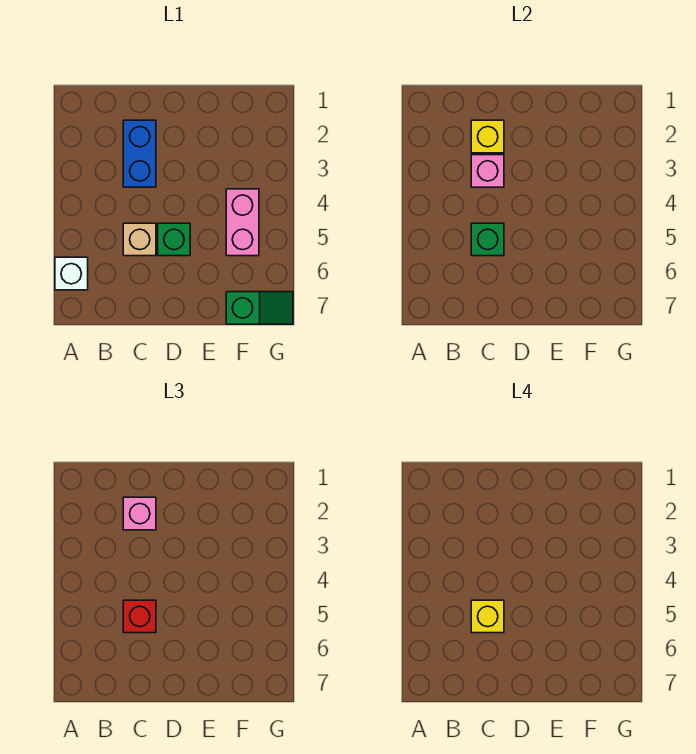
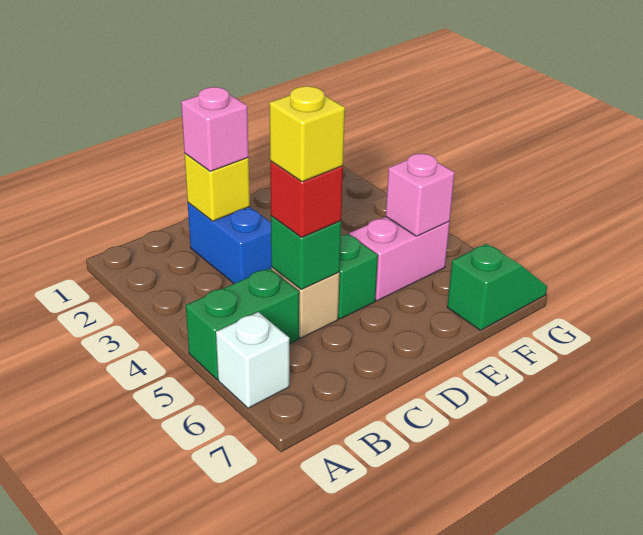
none -> green 1x2 brick [186,268,299,379]
pink 1x1 brick [471,155,504,187] -> pink 1x1 brick moved to [386,154,455,236]
pink 1x2 brick [226,189,259,256] -> pink 1x2 brick turned to [349,217,450,301]

